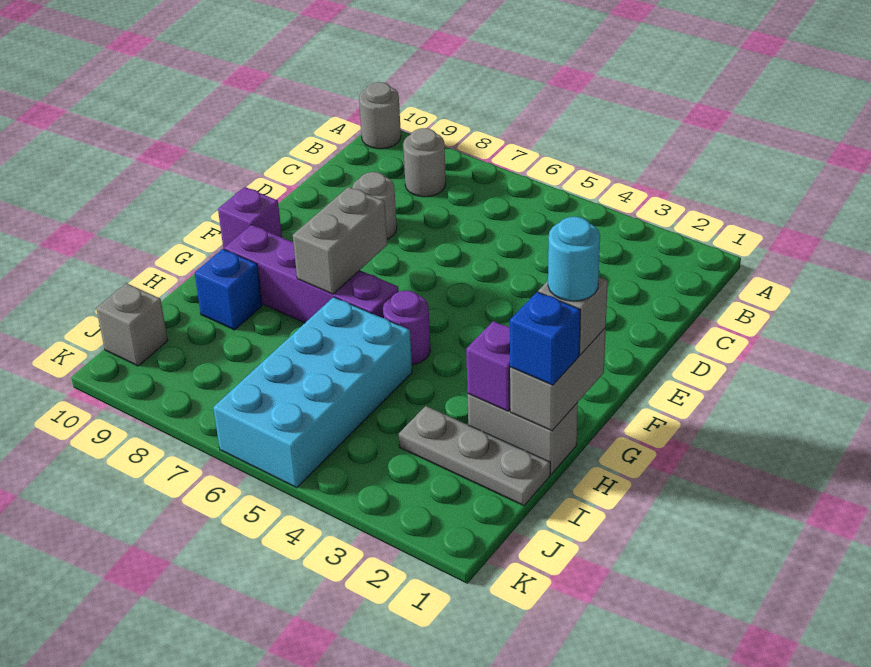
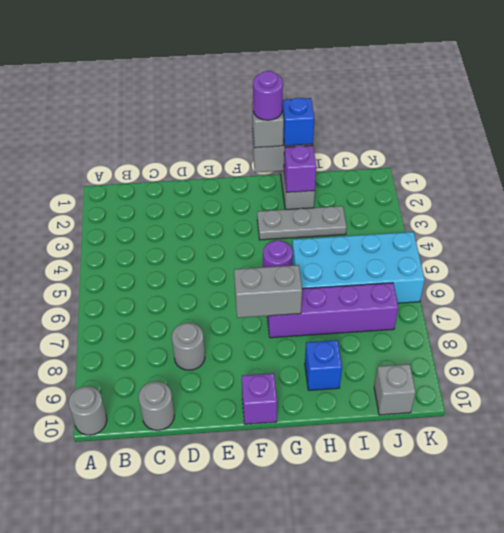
grey 1x1 round brick [403,128,446,197] -> grey 1x1 round brick moved to [139,381,174,430]
cyan 1x1 round brick [548,217,600,301] -> purple 1x1 round brick [253,71,283,120]
purple 1x4 brick [224,225,399,323] -> purple 1x4 brick turned to [267,283,398,338]
grey 1x3 plate [399,406,550,506] -> grey 1x3 plate turned to [257,206,347,240]

